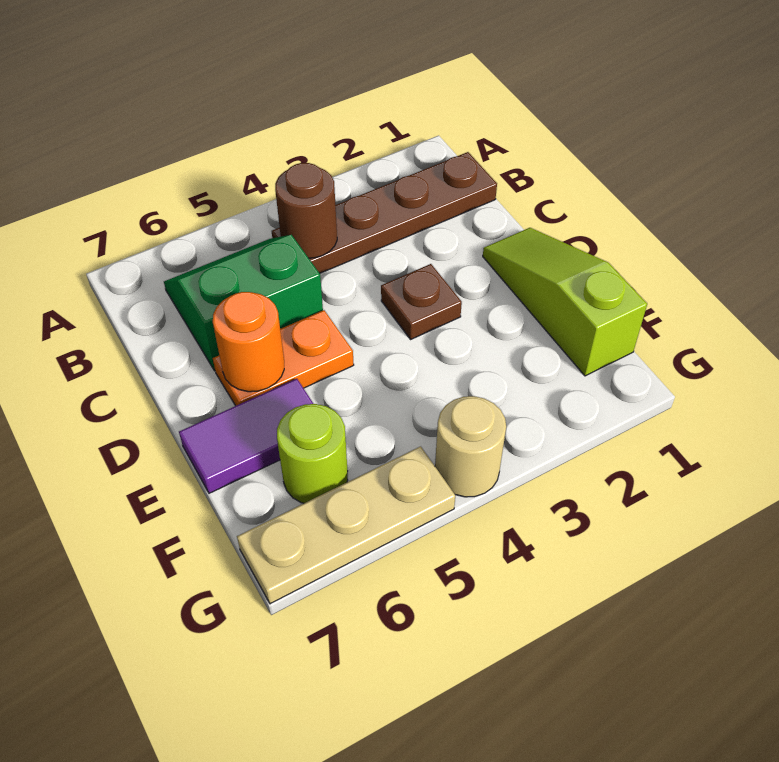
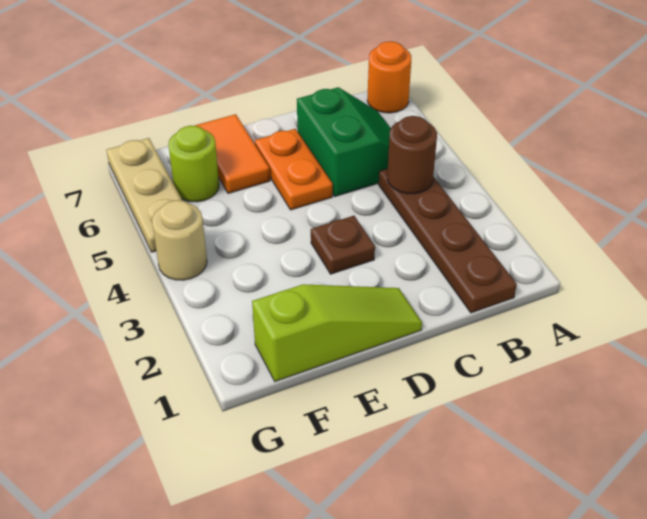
orange 1x1 round brick [213,292,284,392] -> orange 1x1 round brick moved to [367,41,411,113]
purple 1x2 tile [179,379,313,493] -> orange 1x2 tile [195,114,270,193]

